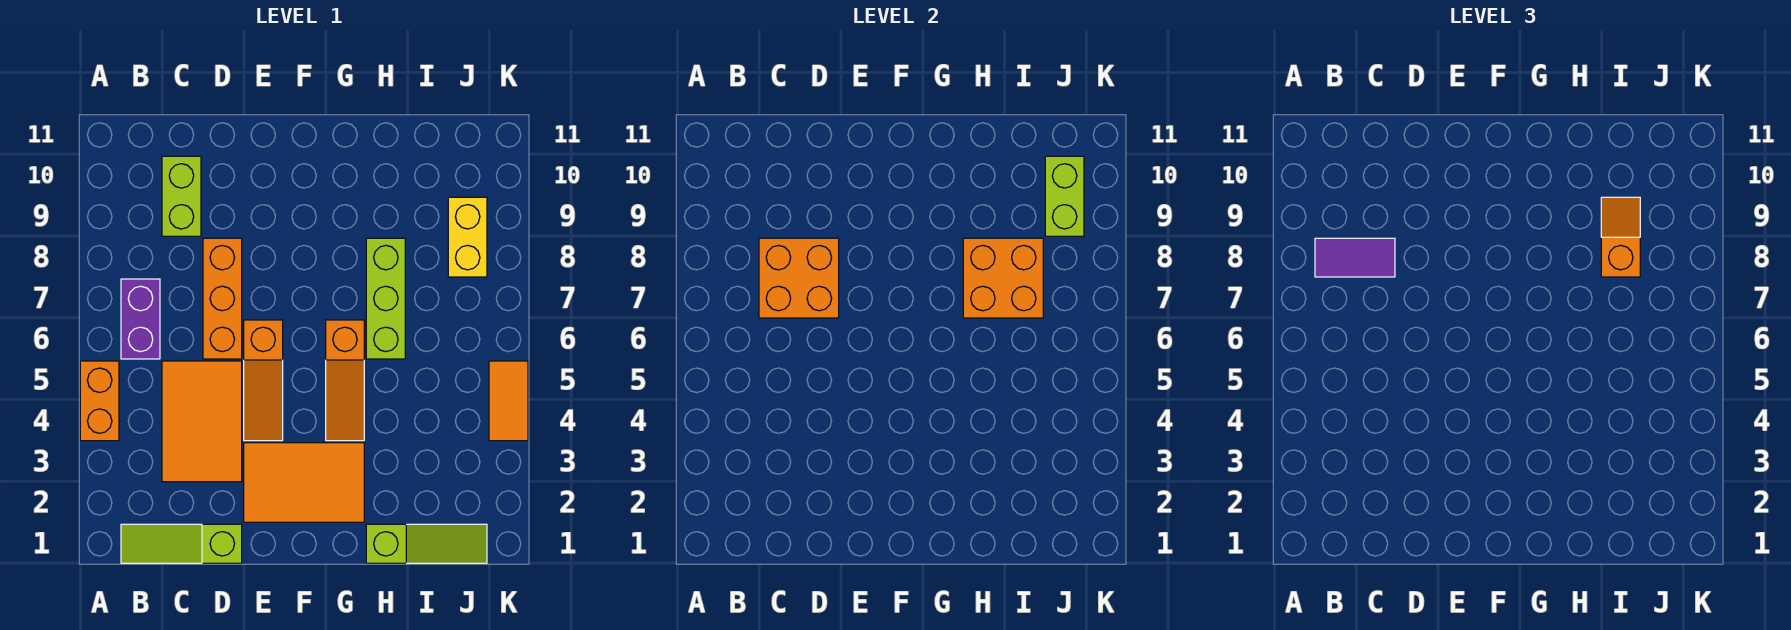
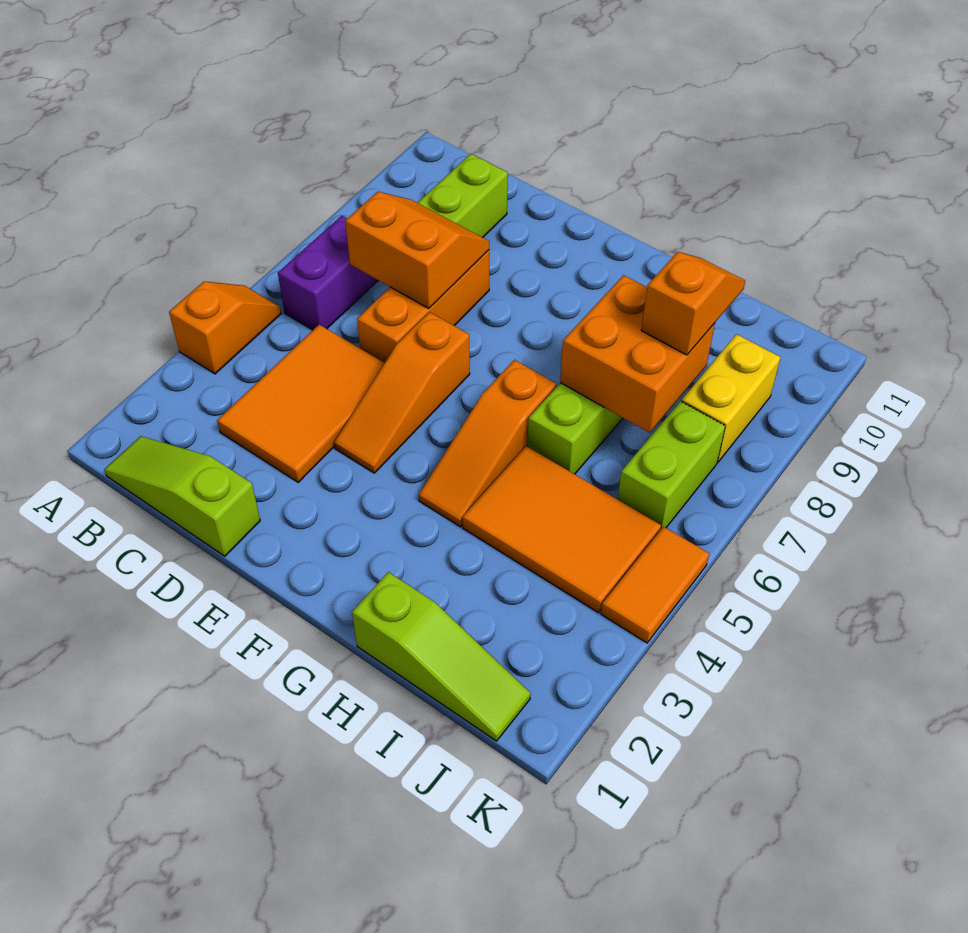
orange 1x2 brick [80,361,119,441] -> orange 1x2 slope [169,281,281,374]
purple 1x2 tile [1315,238,1395,277] -> none
orange 2x2 brick [759,238,839,318] -> orange 2x2 slope [345,192,489,309]
orange 2x3 tile [244,443,364,522] -> orange 2x3 tile moved to [462,446,661,613]
lime 1x2 brick [1045,156,1084,236] -> lime 1x2 brick moved to [618,401,725,530]

